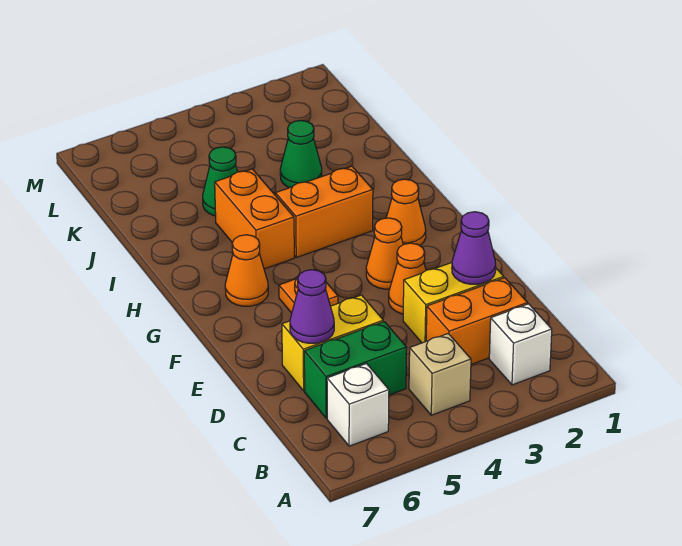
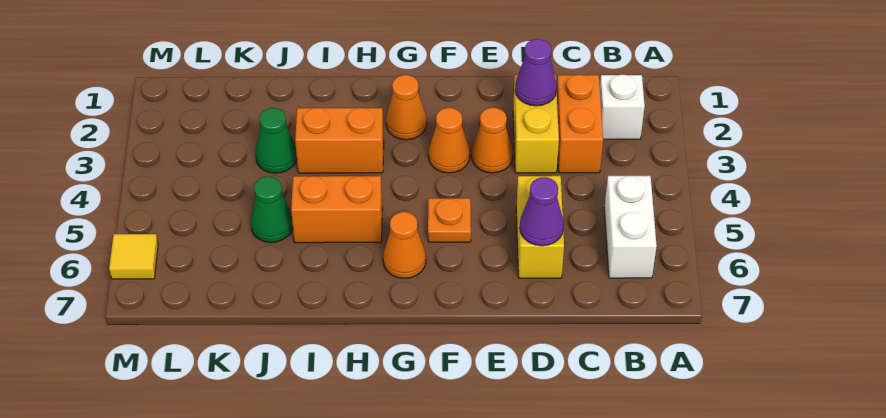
tan 1x1 brick [409,334,471,415] -> none
white 1x1 brick [327,364,389,446] -> white 1x2 brick [604,176,657,278]
green 1x2 brick [304,322,407,418] -> none
orange 1x2 brick [275,166,373,257] -> orange 1x2 brick turned to [295,108,384,173]
none -> yellow 1x1 tile [109,234,158,279]

